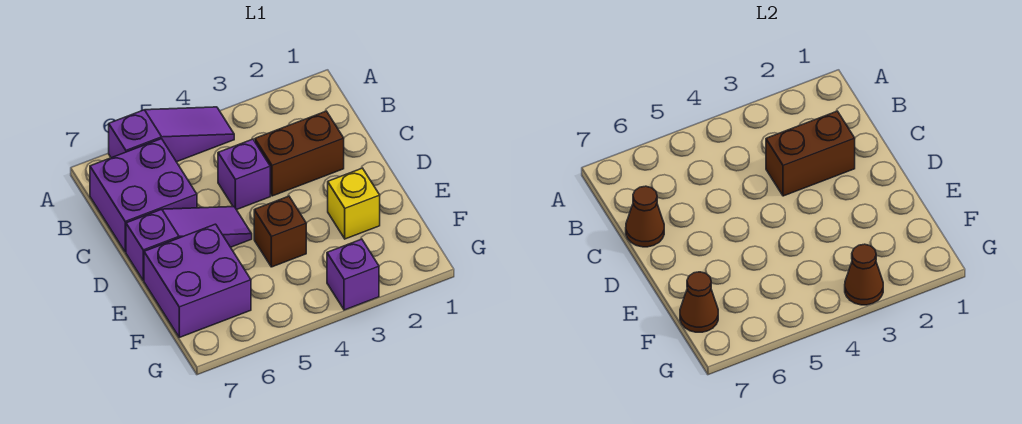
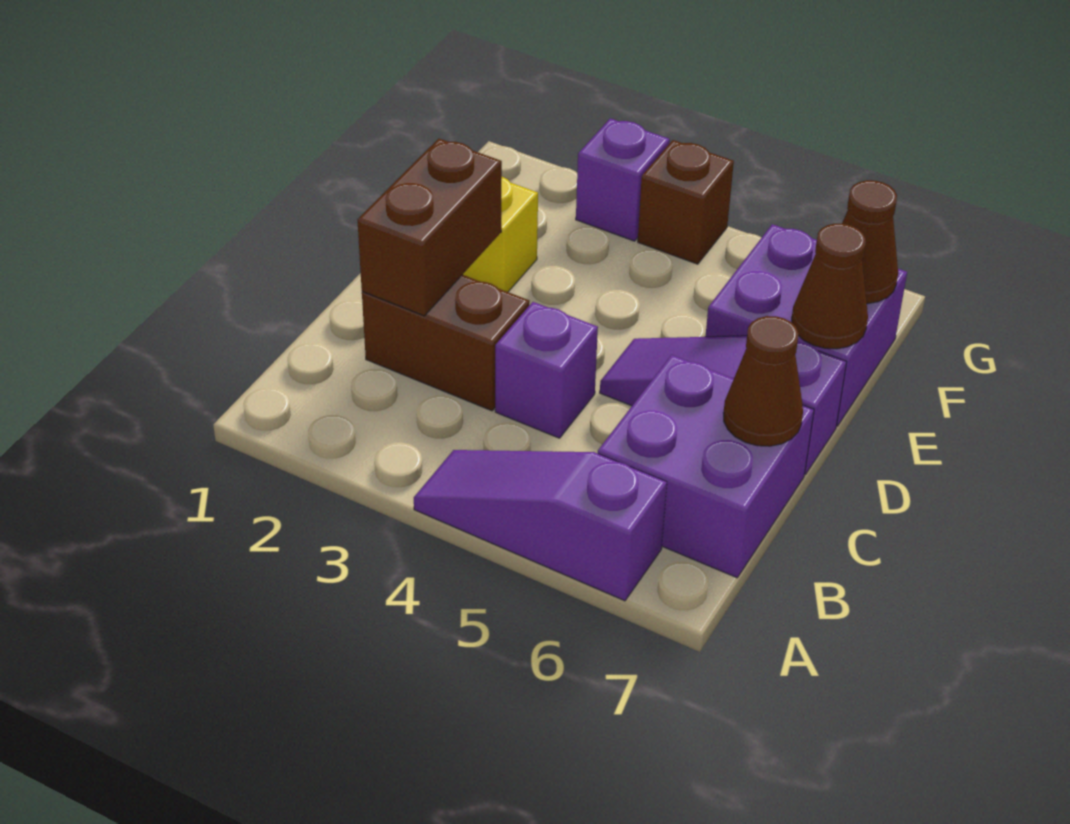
brown 1x2 brick [766,111,855,196] -> brown 1x2 brick turned to [357,139,502,316]
brown 1x1 brick [254,196,306,267] -> brown 1x1 brick moved to [638,140,734,264]
brown 1x1 cone [845,244,883,305] -> brown 1x1 cone moved to [792,224,868,349]

